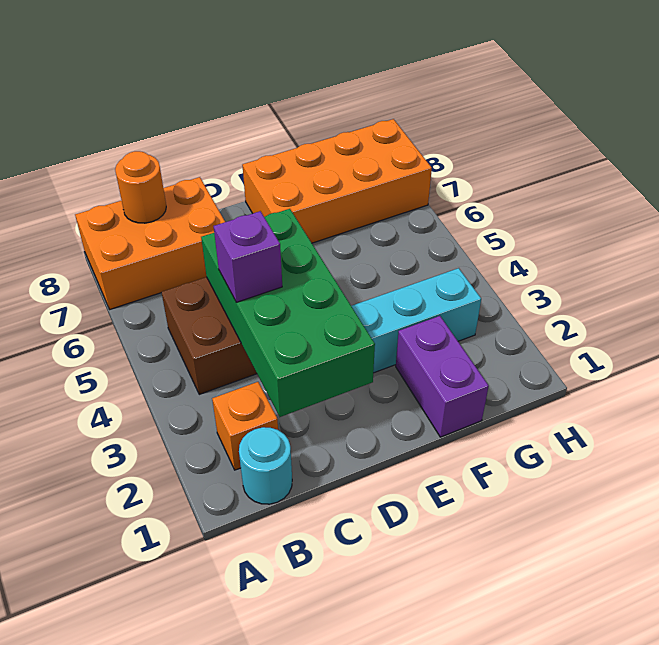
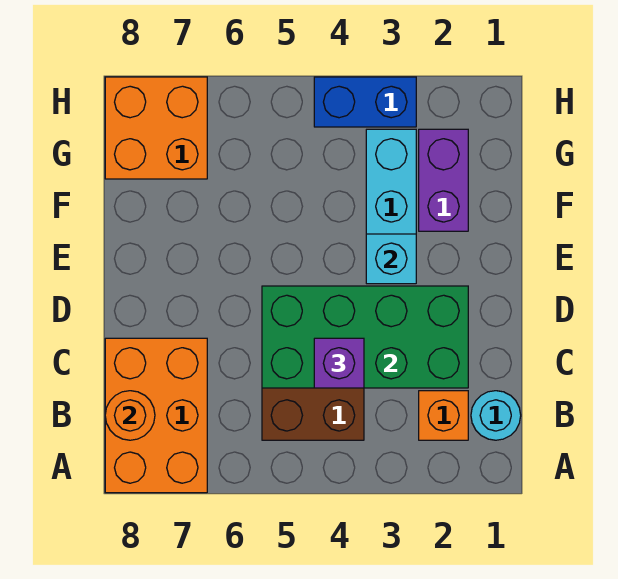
none -> cyan 1x1 brick [366,234,416,284]
orange 2x4 brick [242,119,432,243] -> orange 2x2 brick [105,77,207,179]
purple 1x2 brick [396,316,489,437] -> purple 1x2 brick turned to [419,129,468,231]
none -> blue 1x2 brick [314,77,416,127]

